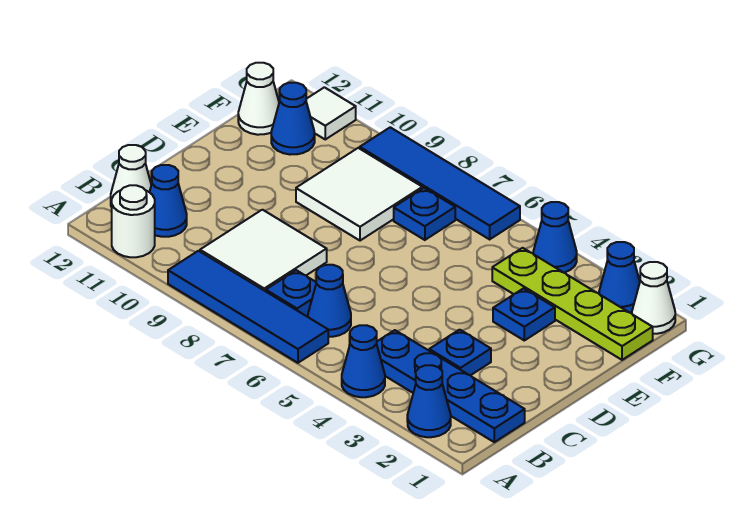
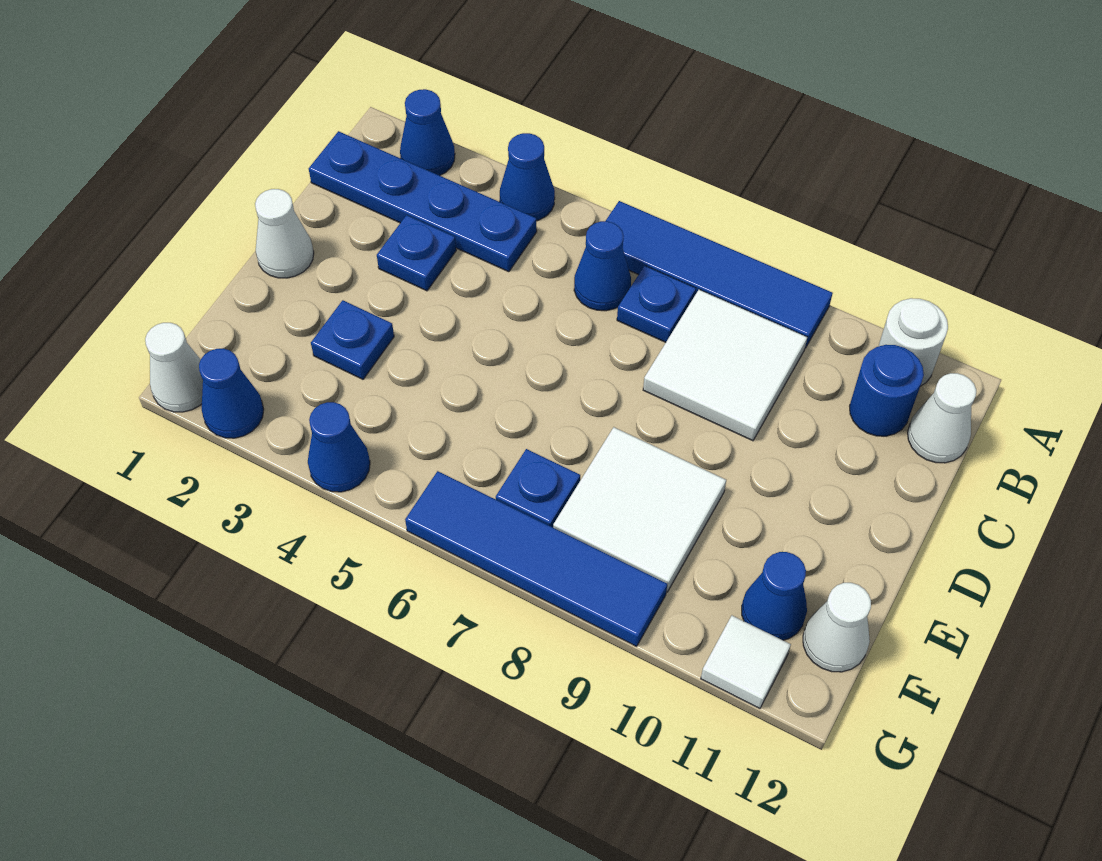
blue 1x1 cone [150,165,187,237] -> blue 1x1 round brick [850,345,924,436]
none -> white 1x1 cone [255,189,314,278]
lime 1x4 plate [492,248,653,360] -> none

